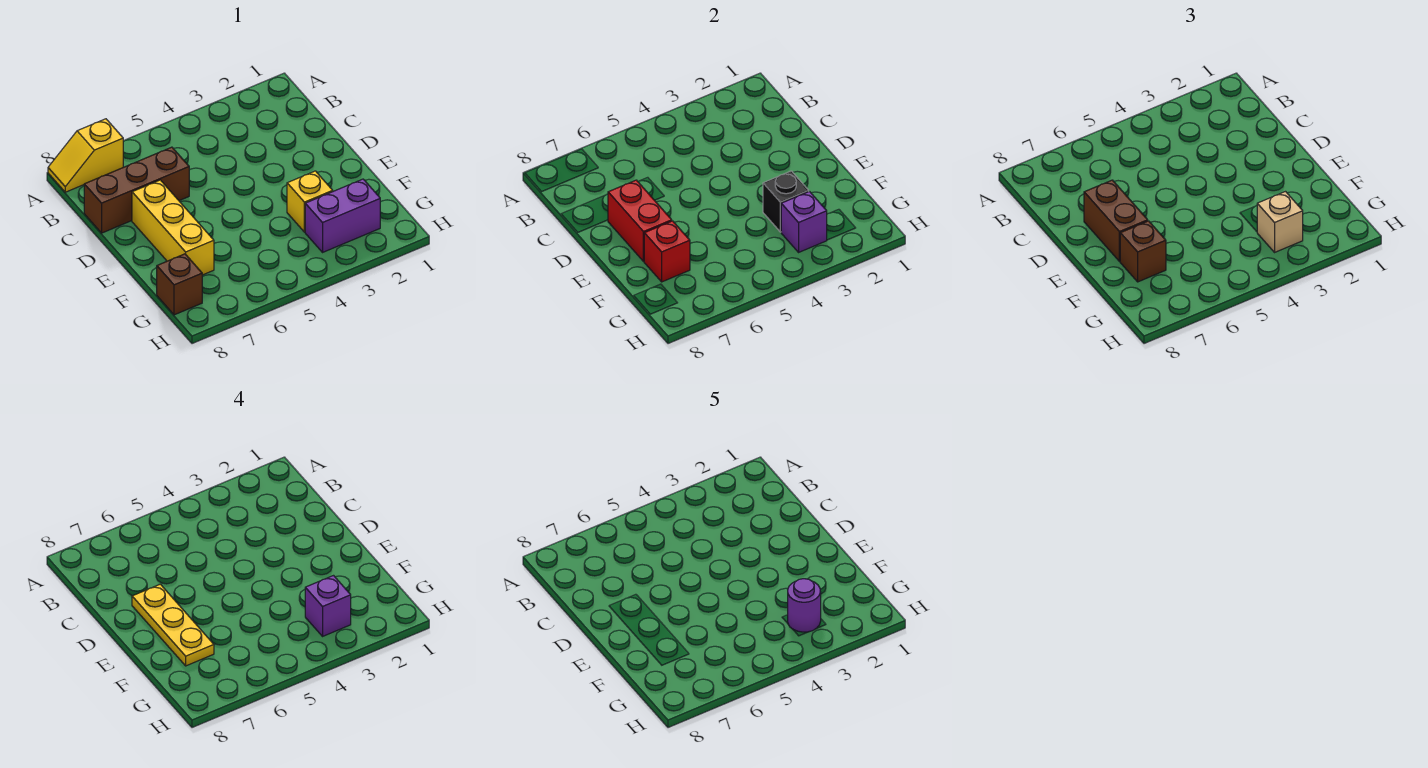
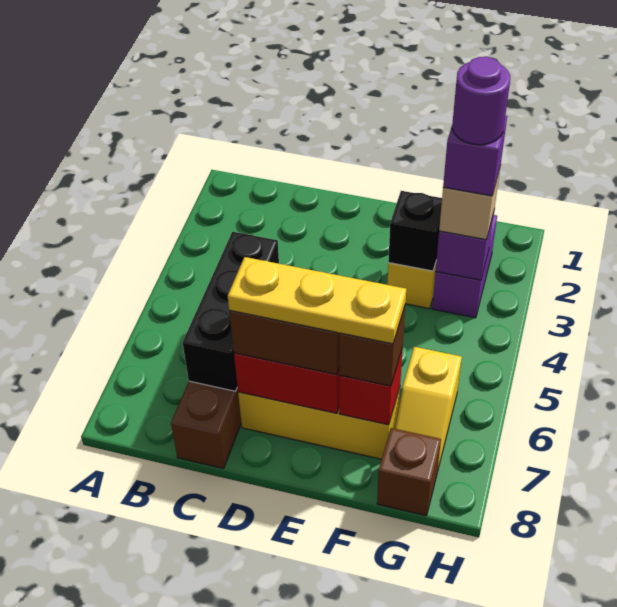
yellow 1x2 slope [48,119,123,192] -> yellow 1x2 slope moved to [395,347,462,472]
none -> black 1x3 brick [183,232,279,391]

